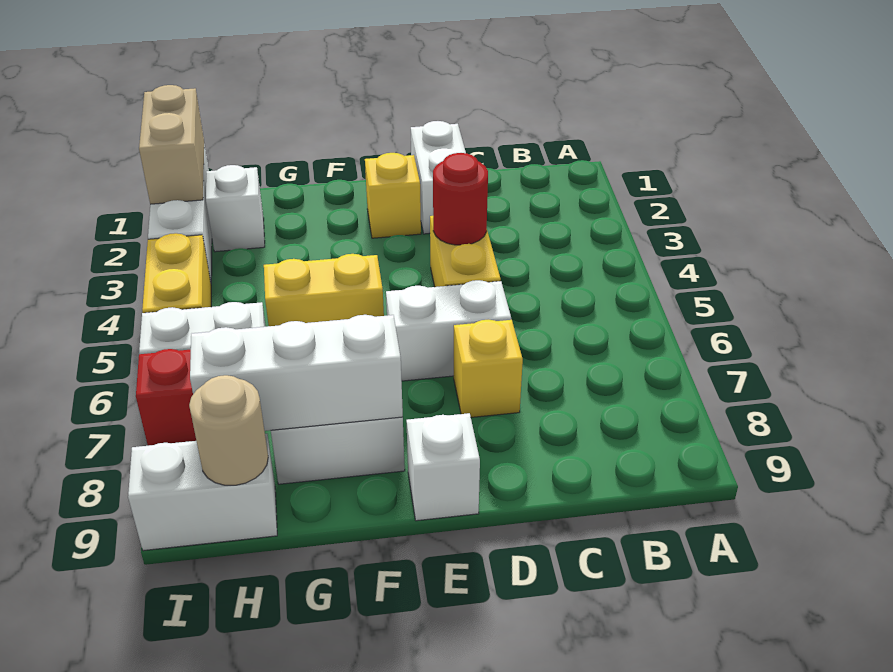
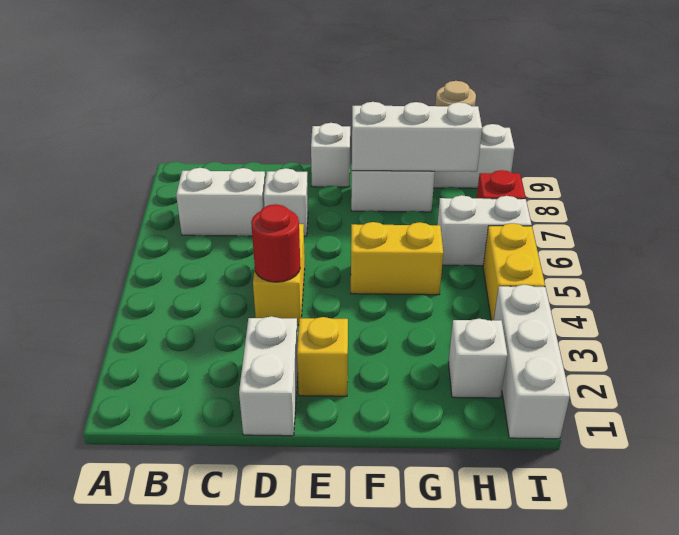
white 1x2 brick [386,280,511,381] -> white 1x2 brick moved to [176,168,265,236]
yellow 1x1 brick [454,320,523,417] -> white 1x1 brick [264,168,308,236]
tan 1x2 brick [139,85,204,204] -> none

